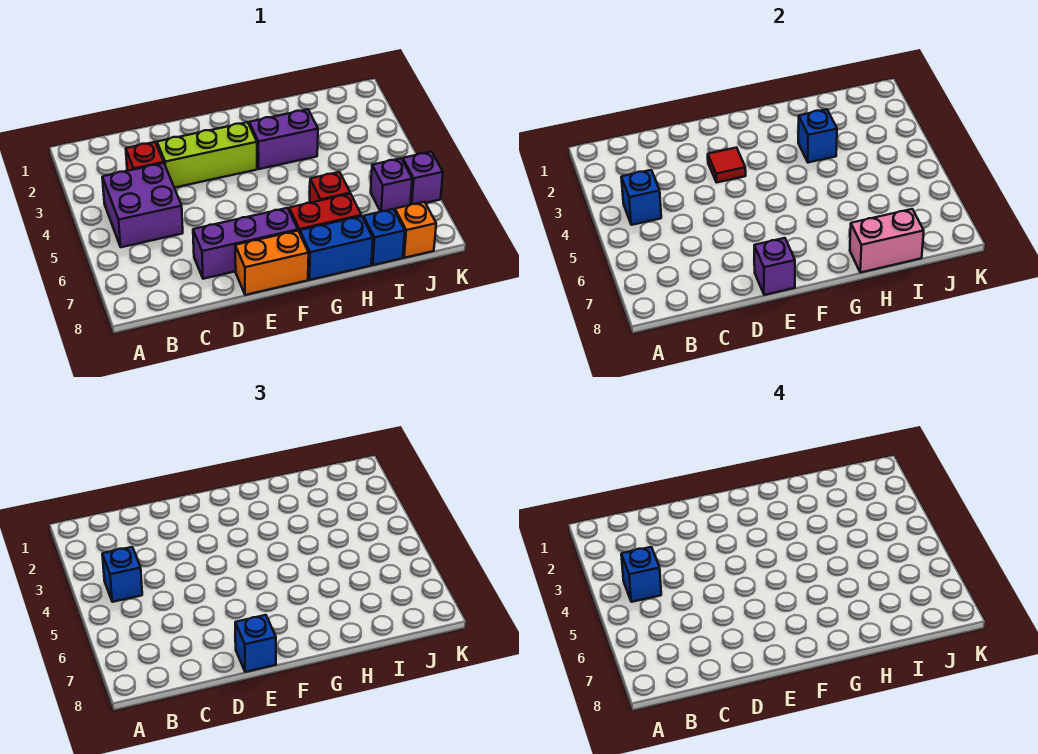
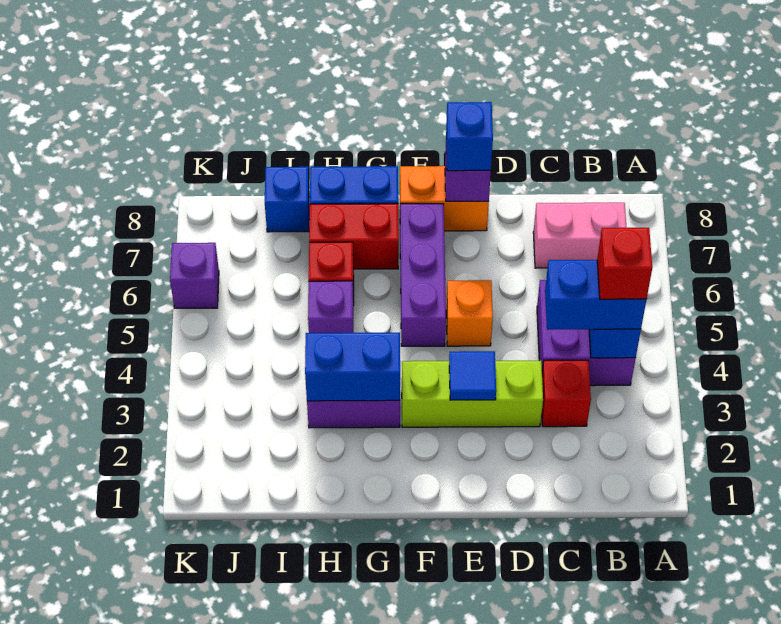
blue 1x1 brick [102,547,142,602] -> blue 1x2 brick [545,260,646,330]
blue 1x1 brick [621,547,661,602] -> red 1x1 brick [597,228,652,299]
purple 1x3 brick [193,208,298,279] -> purple 1x3 brick turned to [400,204,446,346]
red 1x1 tile [708,148,746,182] -> blue 1x1 tile [449,351,496,400]
blue 1x1 brick [798,109,837,163] -> blue 1x2 brick [305,333,400,401]
pink 1x2 brick [850,209,924,273] -> pink 1x2 brick moved to [533,203,626,268]
purple 1x1 brick [371,158,412,211] -> purple 1x1 brick moved to [308,281,353,333]
orange 1x1 brick [395,202,436,258] -> orange 1x1 brick moved to [446,280,493,346]

